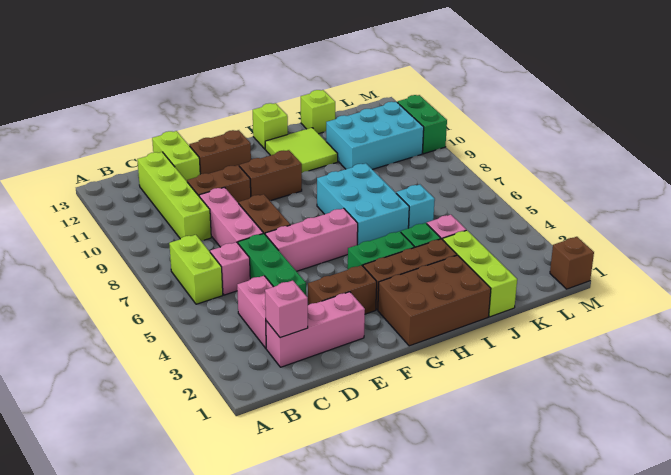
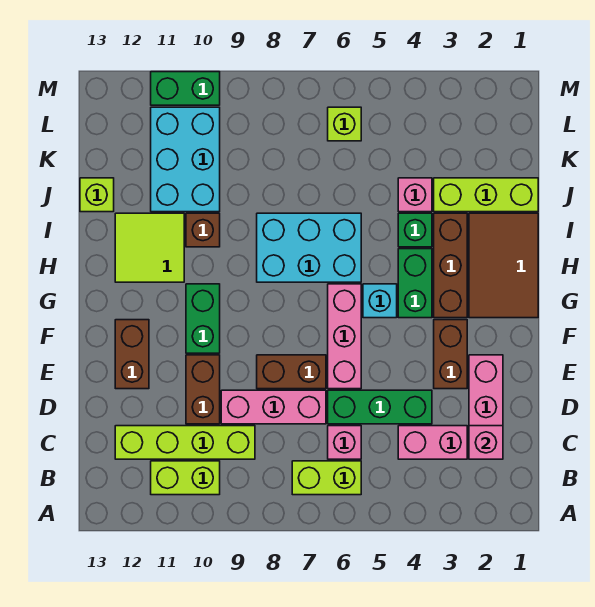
lime 1x2 brick [152,131,200,181] -> lime 1x2 brick moved to [151,461,220,495]
brown 1x2 brick [239,150,302,201] -> green 1x2 brick [186,284,220,353]
brown 2x3 brick [378,255,491,346] -> brown 2x3 tile [469,213,538,318]
lime 1x1 brick [253,103,288,149] -> lime 1x1 brick moved to [328,107,361,141]
cyan 1x1 brick [396,185,435,228] -> cyan 1x1 brick moved to [363,284,397,318]
brown 1x1 brick [550,237,594,289] -> brown 1x1 brick moved to [186,213,220,247]

